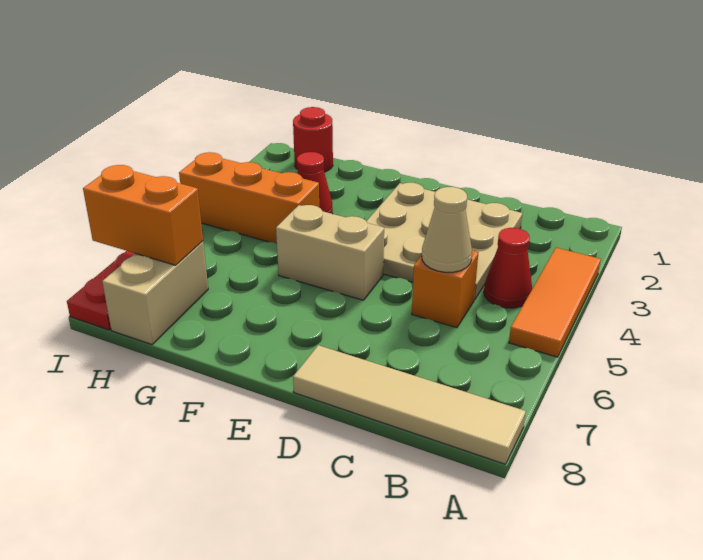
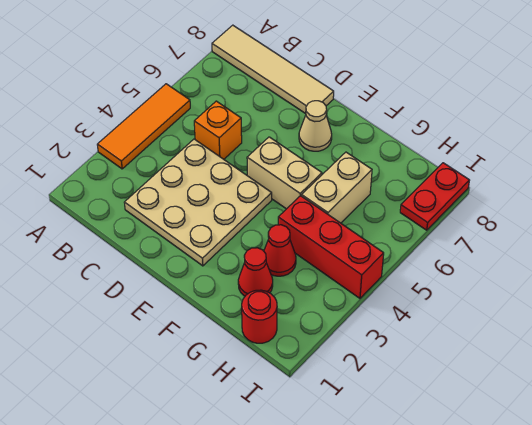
red 1x1 cone [484,228,532,308] -> red 1x1 cone moved to [238,248,273,296]
tan 1x1 cone [422,187,472,272] -> tan 1x1 cone moved to [299,101,332,151]
orange 1x3 brick [179,152,319,243] -> red 1x3 brick [278,196,384,298]
tan 1x2 brick [102,241,208,344] -> tan 1x2 brick moved to [302,152,372,223]
orange 1x2 brick [83,165,203,265] -> none

